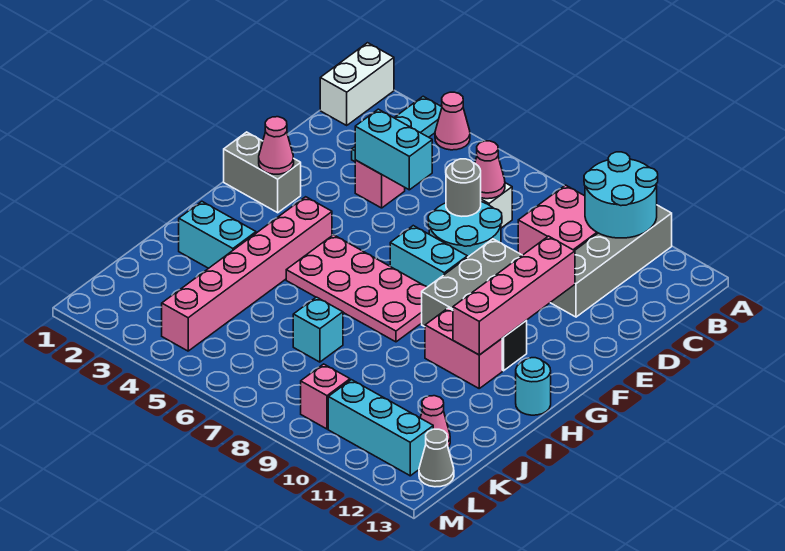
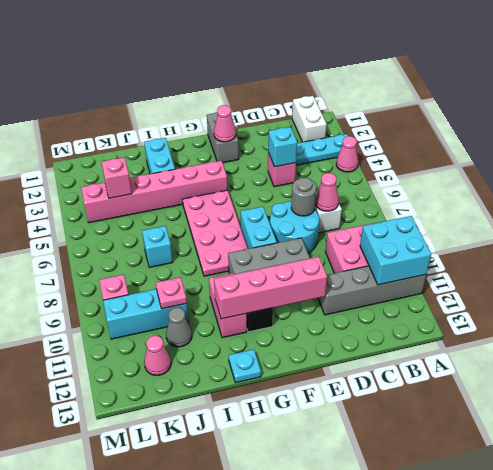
white 1x2 brick [320,43,394,125] -> white 1x2 brick turned to [292,96,327,142]
cyan 2x2 round brick [584,152,658,238] -> cyan 2x2 brick [360,216,431,285]
cyan 1x2 brick [355,109,432,190] -> cyan 1x1 brick [268,127,297,167]
cyan 1x1 round brick [516,358,551,415] -> cyan 1x1 plate [229,349,261,383]
none -> pink 1x1 plate [156,277,187,309]
none -> pink 1x1 brick [102,157,132,198]
cyan 1x3 brick [328,380,433,476] -> cyan 1x3 brick turned to [103,289,189,339]
grey 1x1 cone [419,429,454,487] -> grey 1x1 cone moved to [166,308,192,347]

